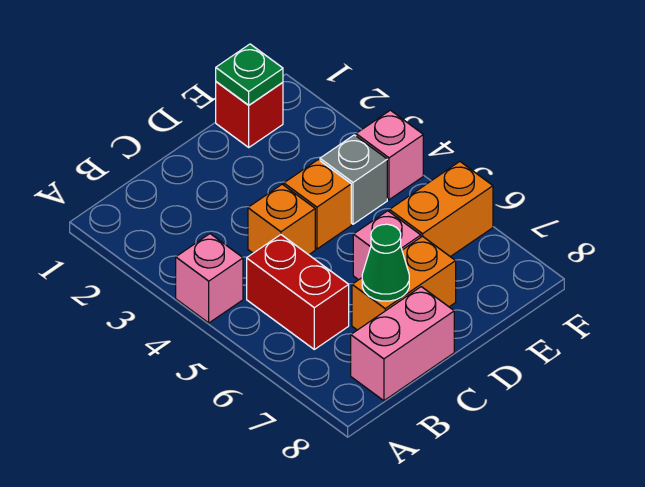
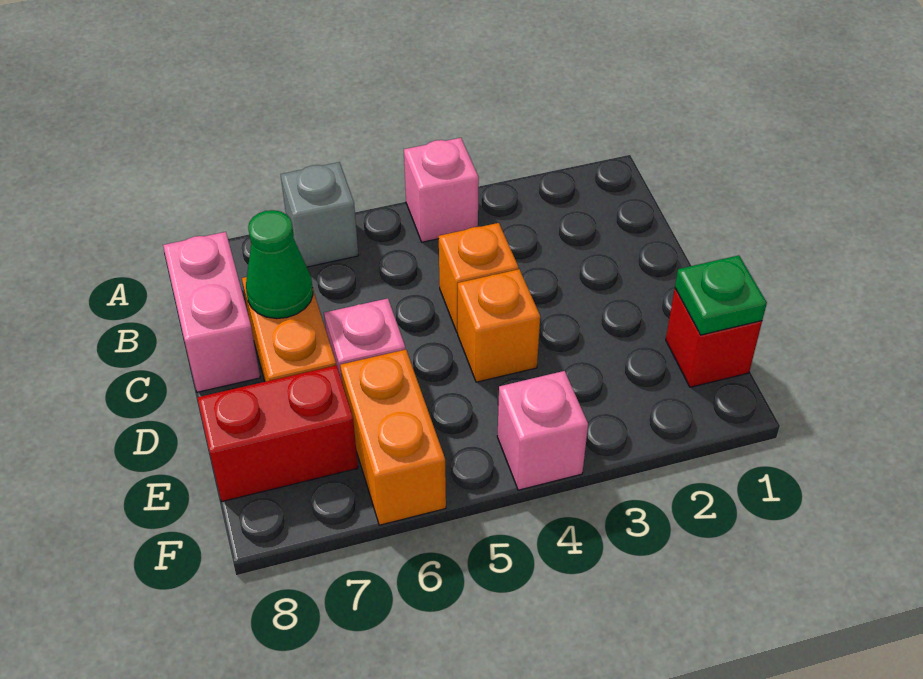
red 1x2 brick [247,235,349,349] -> red 1x2 brick moved to [198,365,358,502]
grey 1x1 brick [320,135,387,224] -> grey 1x1 brick moved to [281,162,358,267]

